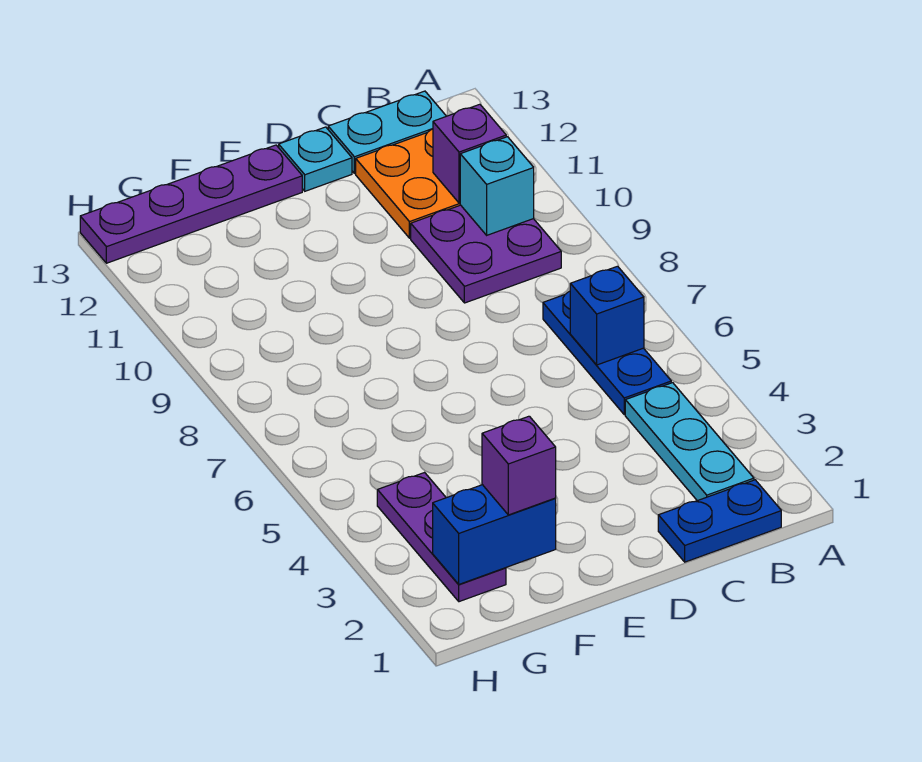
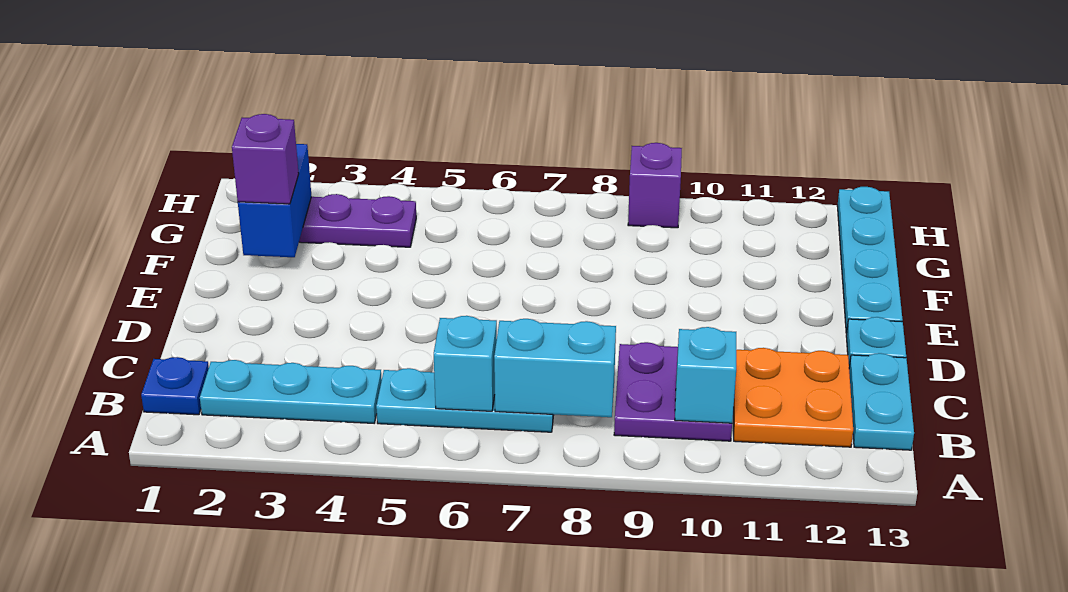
blue 1x2 plate [658,480,781,562] -> blue 1x1 plate [141,357,209,415]
blue 1x3 plate [543,291,671,415] -> cyan 1x3 plate [376,368,554,432]
blue 1x1 brick [570,266,644,365] -> cyan 1x1 brick [434,316,497,411]
none -> cyan 1x2 brick [494,319,616,417]
purple 1x1 brick [433,104,506,203] -> purple 1x1 brick moved to [628,143,682,228]
purple 1x4 plate [80,145,302,263] -> cyan 1x4 plate [837,187,903,334]

